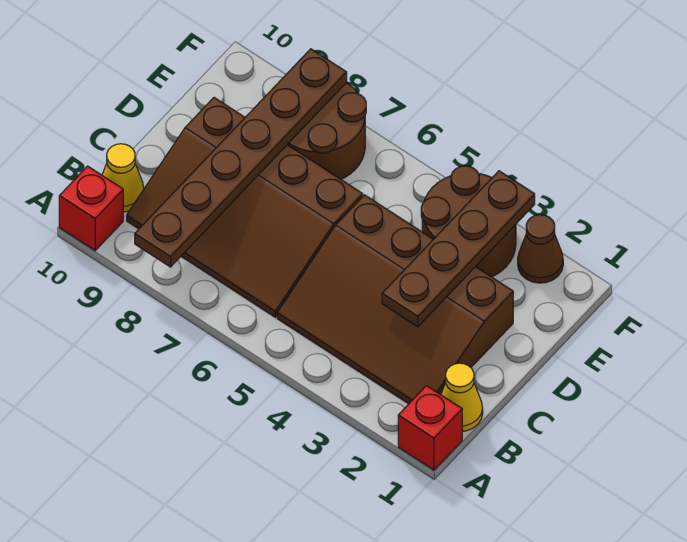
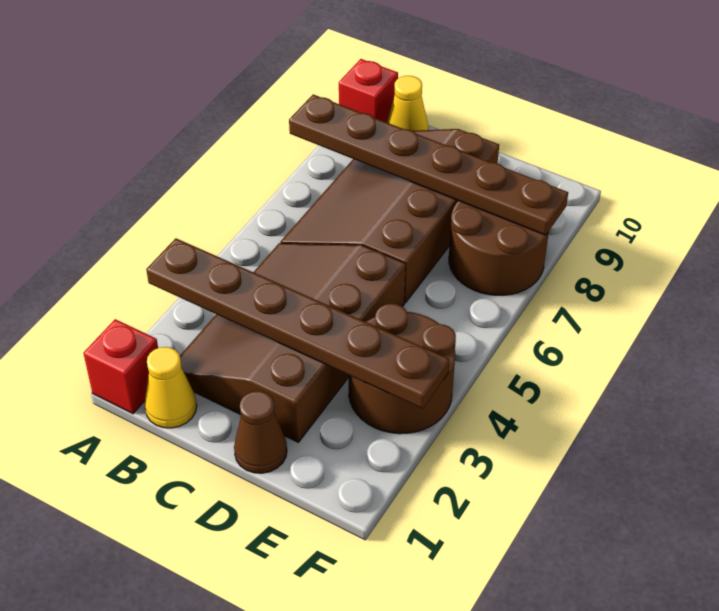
brown 1x4 plate [382,171,535,327] -> brown 1x6 plate [146,238,449,409]
brown 1x1 cone [518,215,563,283] -> brown 1x1 cone moved to [234,391,287,473]

